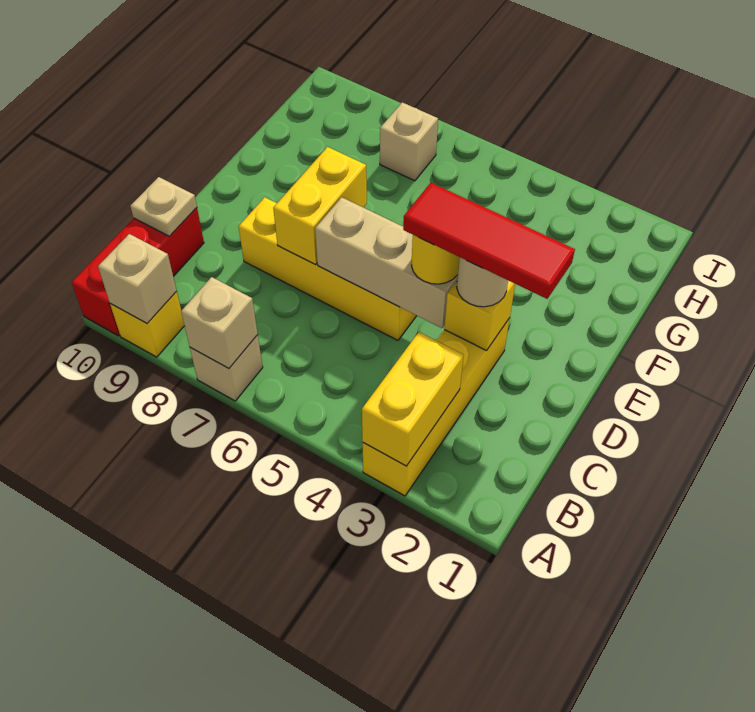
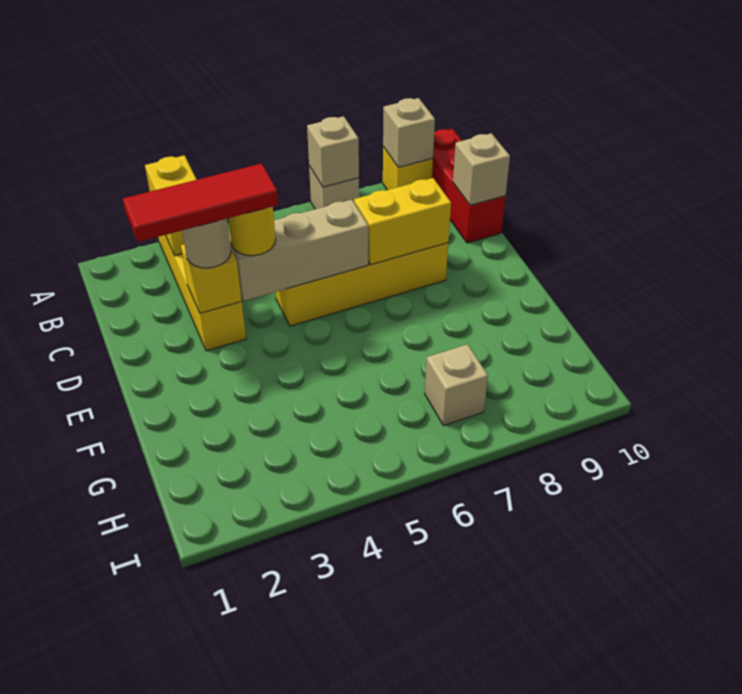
tan 1x1 plate [130,177,197,236] -> tan 1x1 brick [453,133,510,205]
yellow 1x2 brick [273,147,367,265] -> yellow 1x2 brick turned to [354,178,451,265]

